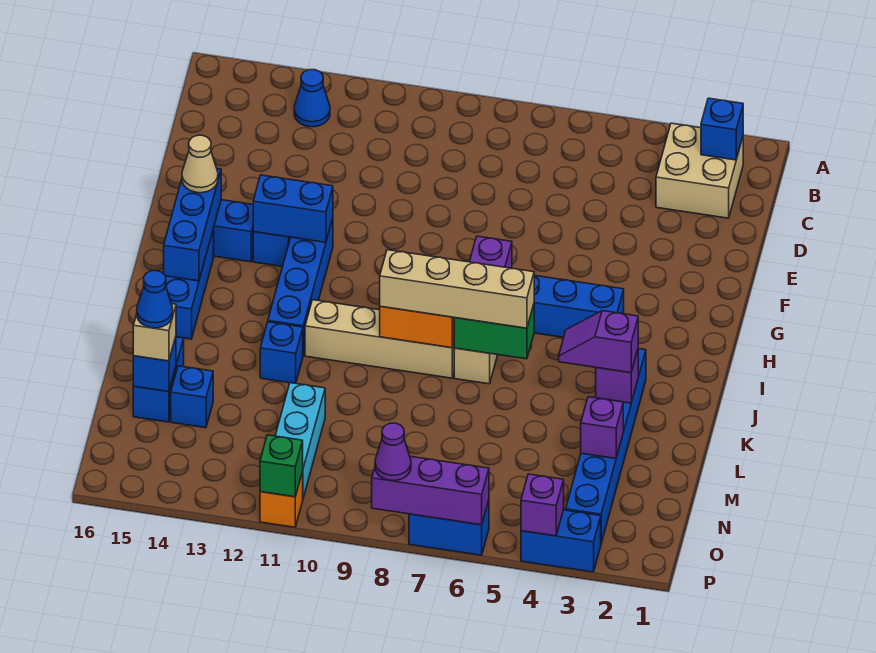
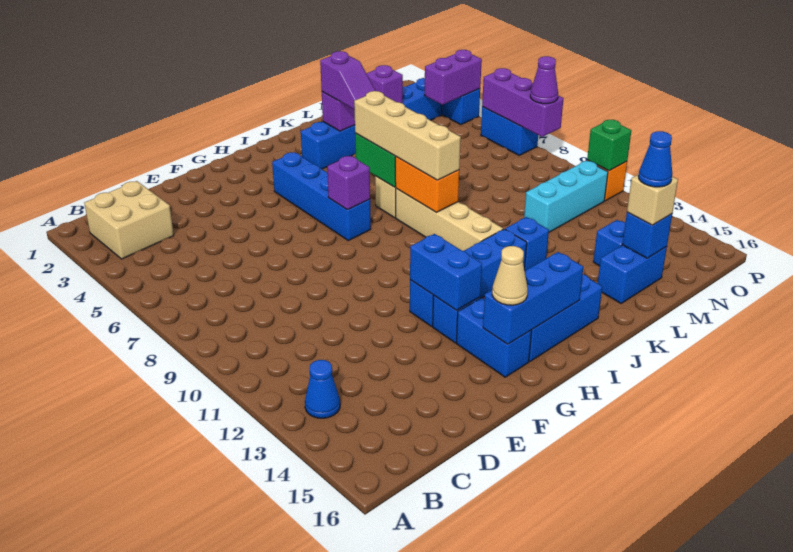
blue 1x1 brick [701,98,743,160] -> none
purple 1x1 brick [521,474,564,536] -> purple 1x2 brick [424,50,482,105]

